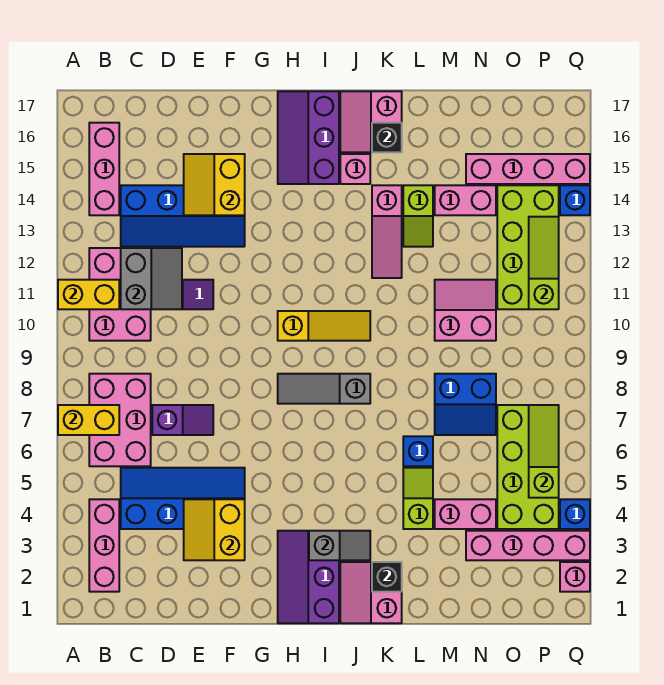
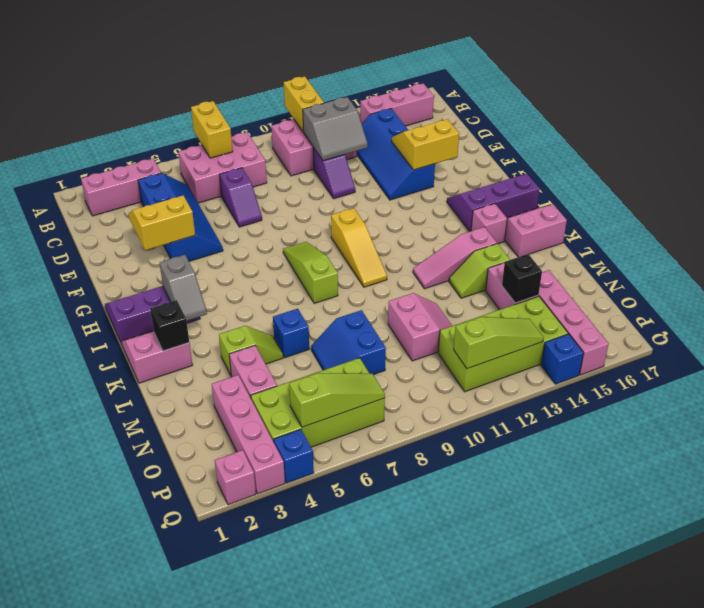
grey 1x3 slope [278,374,370,404] -> lime 1x3 slope [283,242,338,303]
black 1x1 brick [372,123,402,152] -> black 1x1 brick moved to [502,254,542,303]

